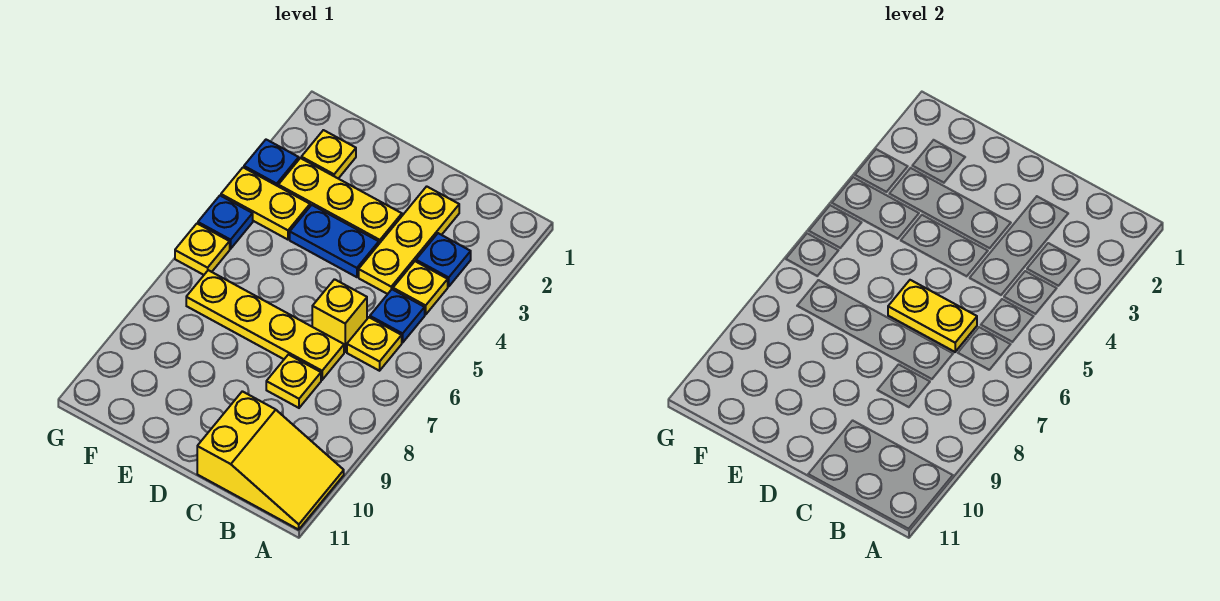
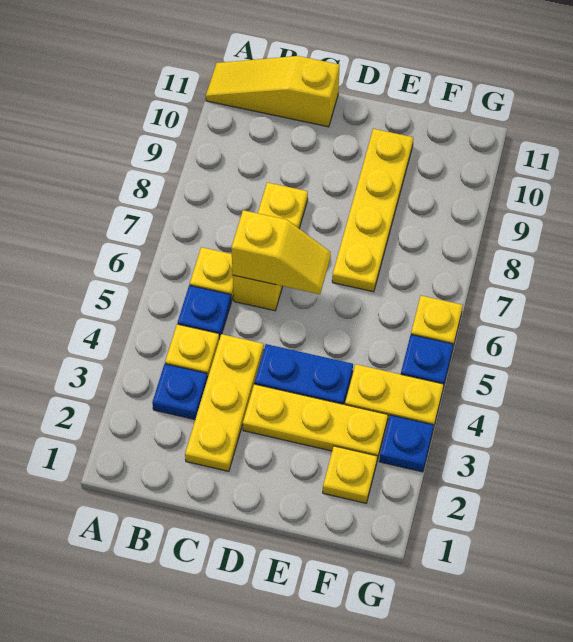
yellow 2x3 slope [197,391,344,530] -> yellow 1x3 slope [206,56,340,127]
yellow 1x2 plate [888,280,977,352] -> yellow 1x2 slope [231,210,331,294]
yellow 1x4 plate [186,270,344,380] -> yellow 1x4 plate turned to [332,129,413,292]

